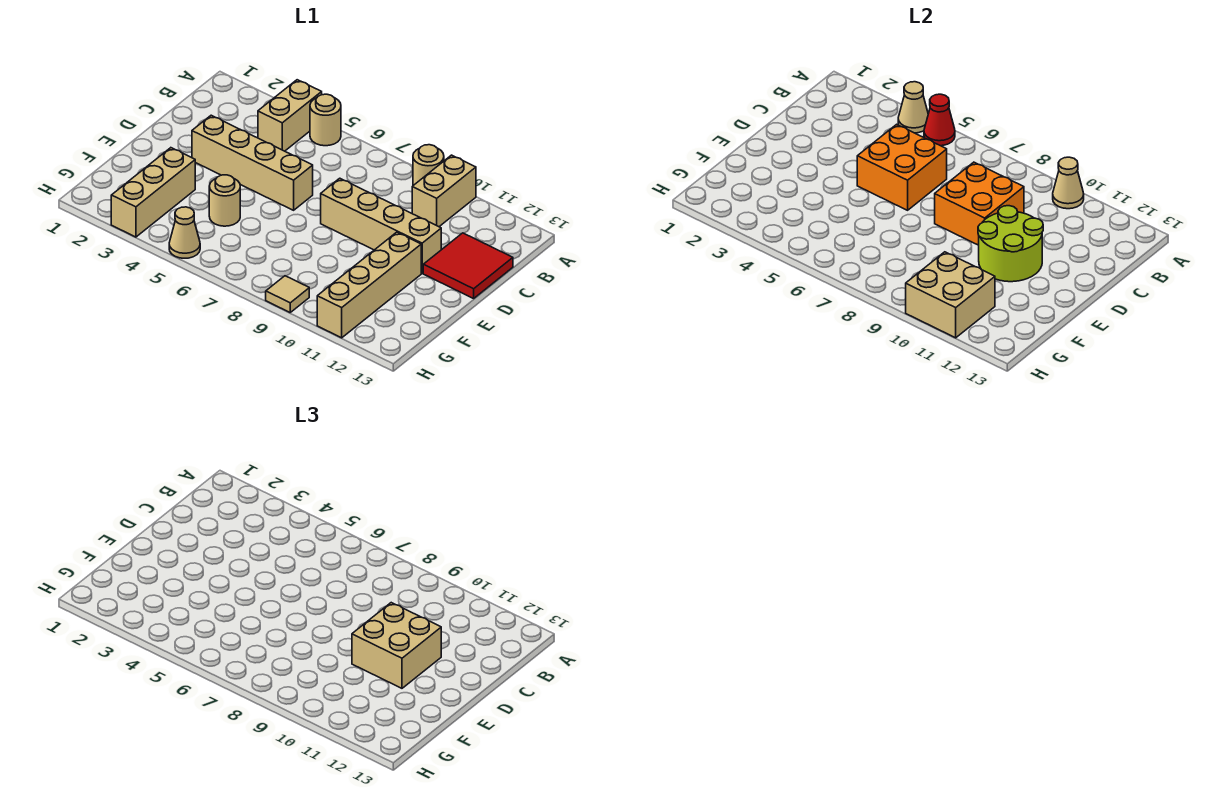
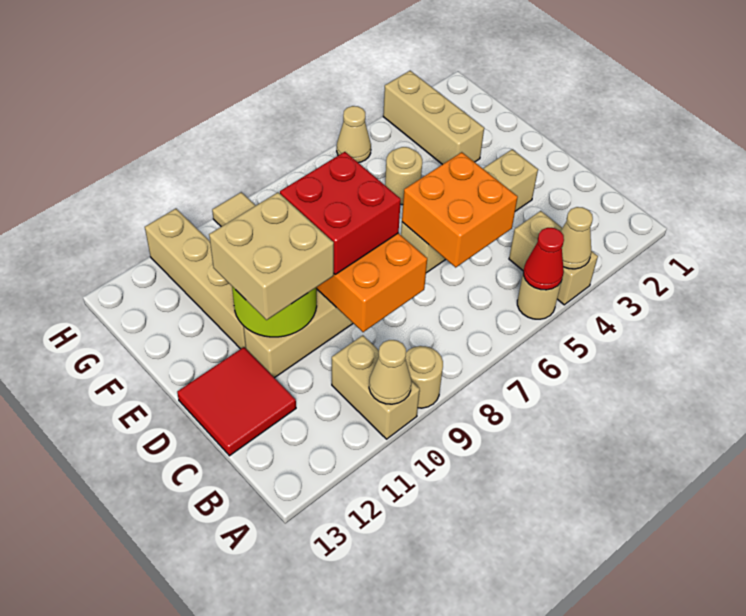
none -> red 2x2 brick [280,152,401,274]
tan 2x2 brick [906,252,995,338] -> none

